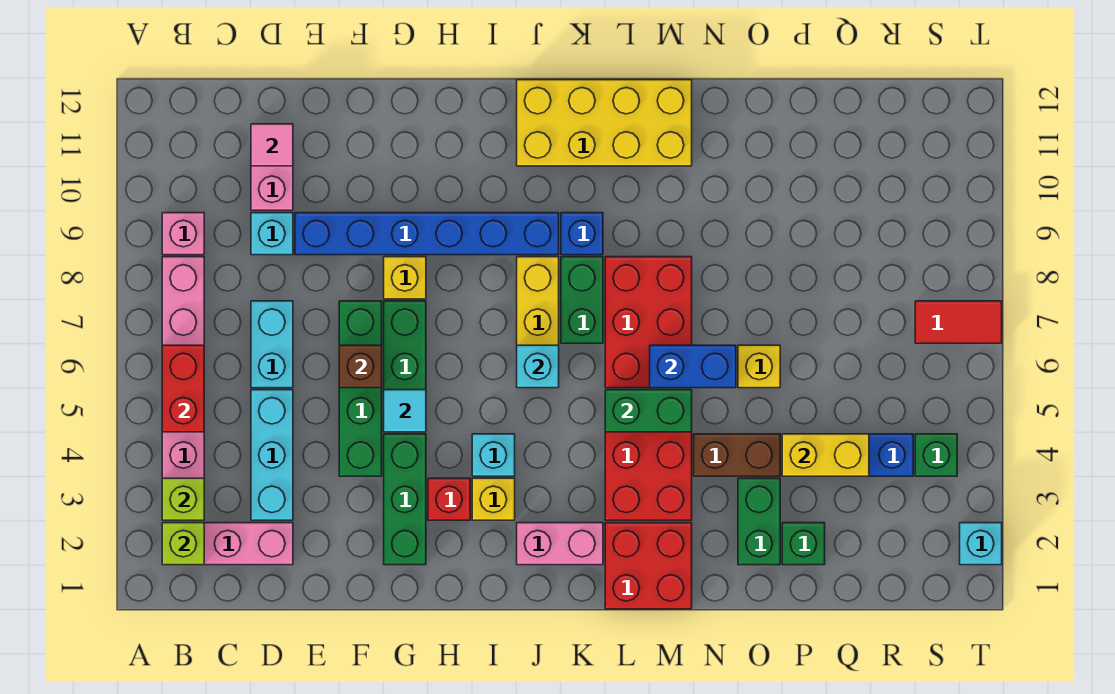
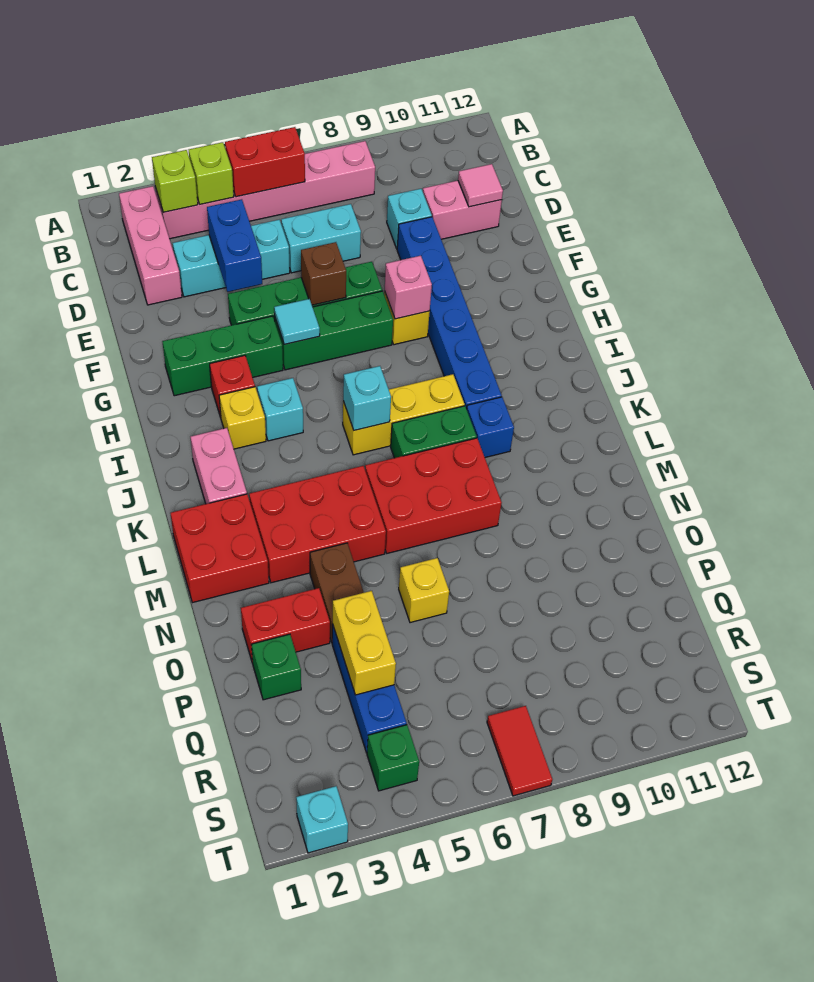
lime 1x1 brick [162,523,204,565] -> lime 1x1 brick moved to [189,142,234,204]
pink 1x1 brick [162,213,204,255] -> pink 1x1 brick moved to [385,256,432,319]
yellow 2x4 brick [517,80,692,166] -> none
green 1x2 brick [605,390,692,432] -> none
blue 1x2 brick [650,345,736,388] -> blue 1x2 brick moved to [207,199,262,292]
green 1x2 brick [738,478,780,565] -> red 1x2 brick [241,588,330,663]

